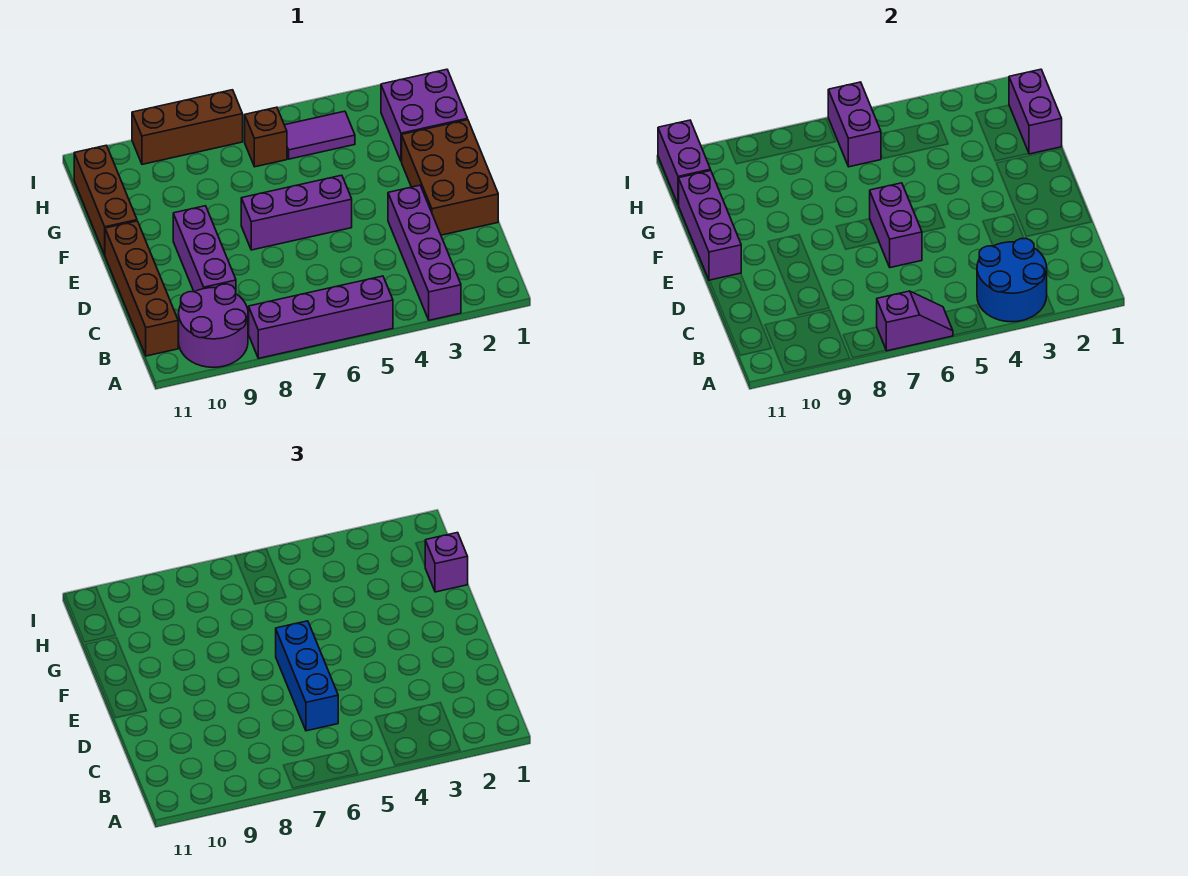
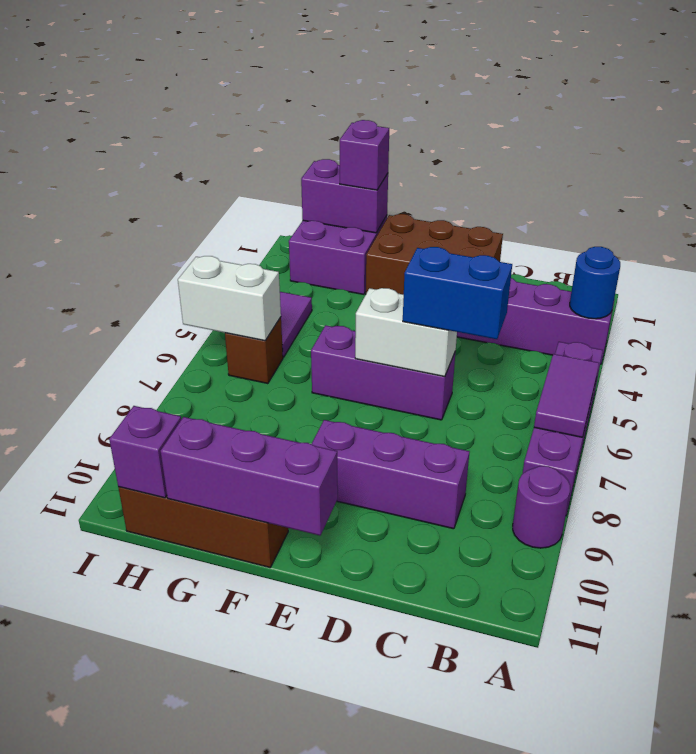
blue 2x2 round brick [977,238,1047,322] -> blue 1x1 round brick [570,247,620,319]
purple 1x2 slope [877,291,953,351] -> purple 1x2 tile [534,354,599,437]
purple 2x2 round brick [179,284,248,367] -> purple 1x1 round brick [513,466,570,548]
brown 1x4 brick [105,221,178,356] -> none
blue 1x3 brick [276,621,338,731] -> blue 1x2 brick [403,247,512,339]
purple 1x2 brick [870,183,922,268] -> white 1x2 brick [355,288,457,377]
purple 1x3 brick [241,175,352,250] -> purple 1x3 brick turned to [311,325,456,420]
purple 1x2 brick [828,82,881,167] -> white 1x2 brick [178,256,281,341]
purple 1x2 brick [658,120,711,205] -> purple 1x1 brick [109,406,181,498]
brown 1x3 brick [132,90,243,164] -> none

